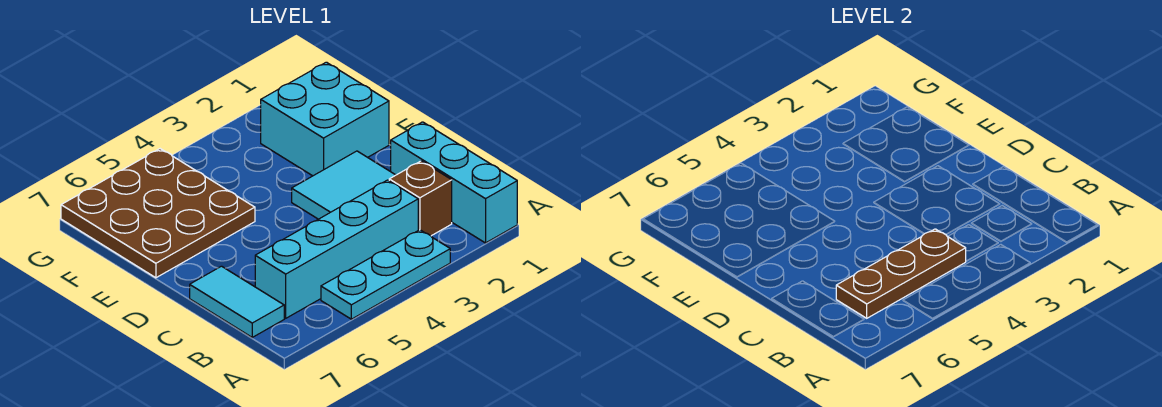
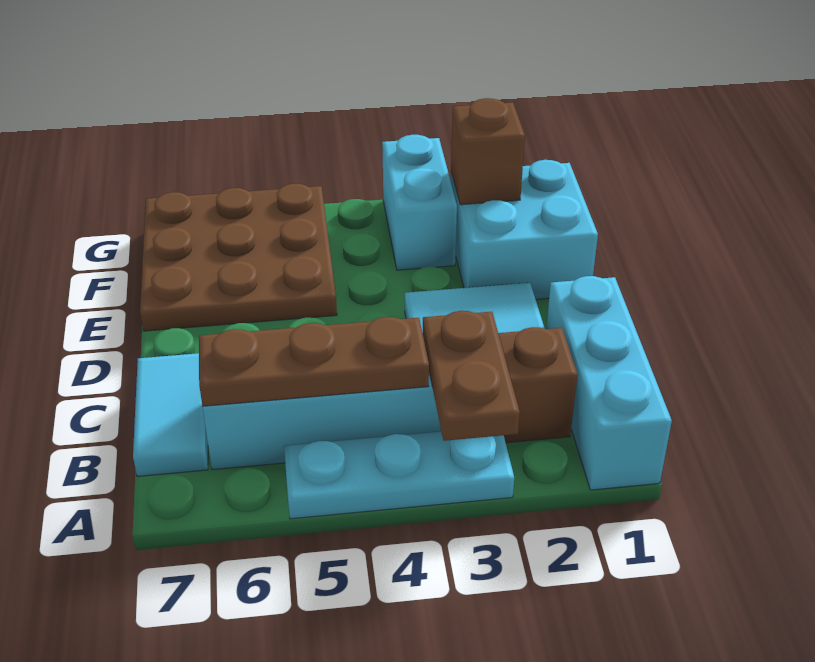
none -> brown 1x2 plate [423,311,520,441]
none -> brown 1x1 brick [451,98,525,205]
none -> cyan 1x2 brick [382,135,457,270]

